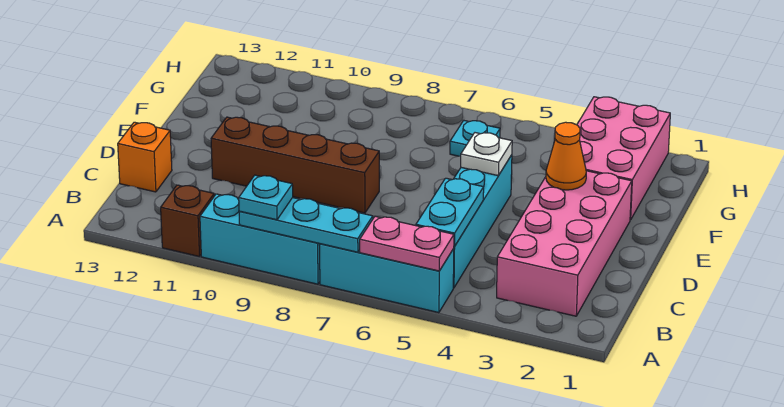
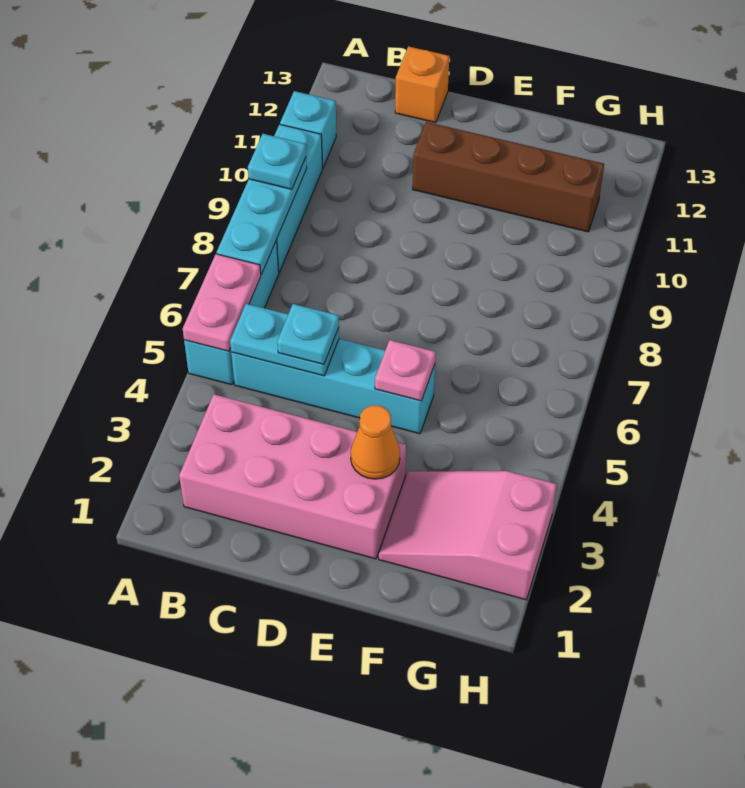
brown 1x1 brick [161,185,214,257] -> cyan 1x1 brick [280,91,336,168]
brown 1x4 brick [211,117,379,213] -> brown 1x4 brick turned to [413,122,604,232]
white 1x1 plate [461,133,512,176] -> pink 1x1 plate [375,340,436,401]
pink 2x3 brick [577,97,670,220] -> pink 2x3 slope [379,471,557,600]
cyan 1x1 plate [450,121,500,156] -> cyan 1x1 plate moved to [277,304,339,364]

